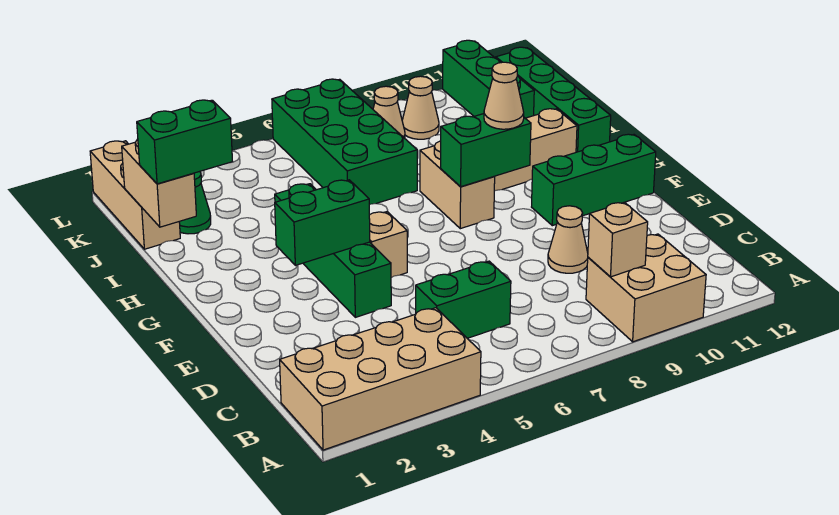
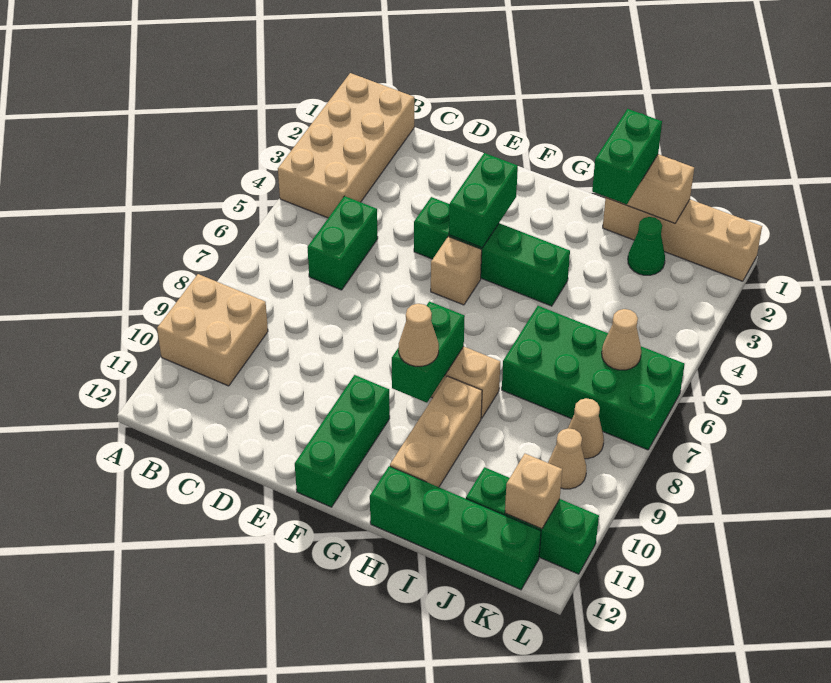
tan 1x1 brick [588,202,648,277] -> tan 1x1 brick moved to [505,454,562,529]
tan 1x1 cone [548,206,588,273] -> tan 1x1 cone moved to [602,309,641,370]
tan 1x3 brick [90,141,180,249] -> tan 1x4 brick [603,198,762,281]

